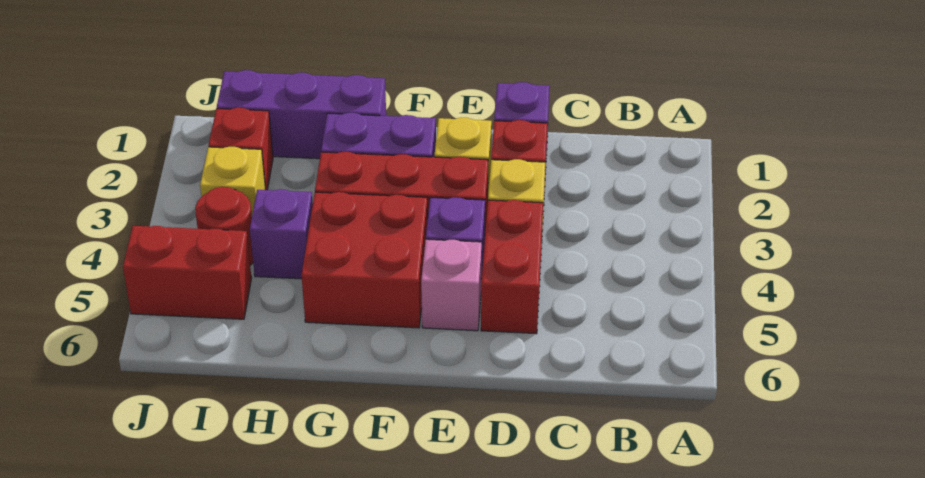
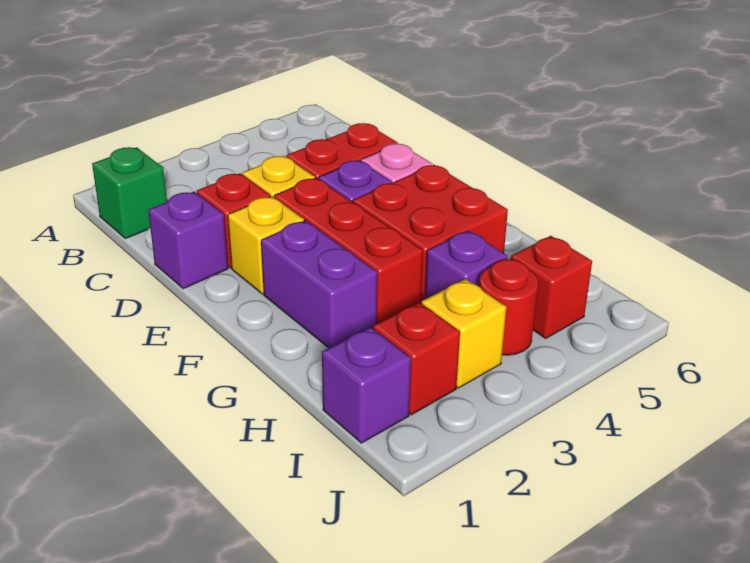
none -> green 1x1 brick [92,147,167,239]
purple 1x3 brick [217,70,386,159] -> purple 1x1 brick [322,327,411,443]
red 1x2 brick [123,226,252,319] -> red 1x1 brick [511,236,592,338]

